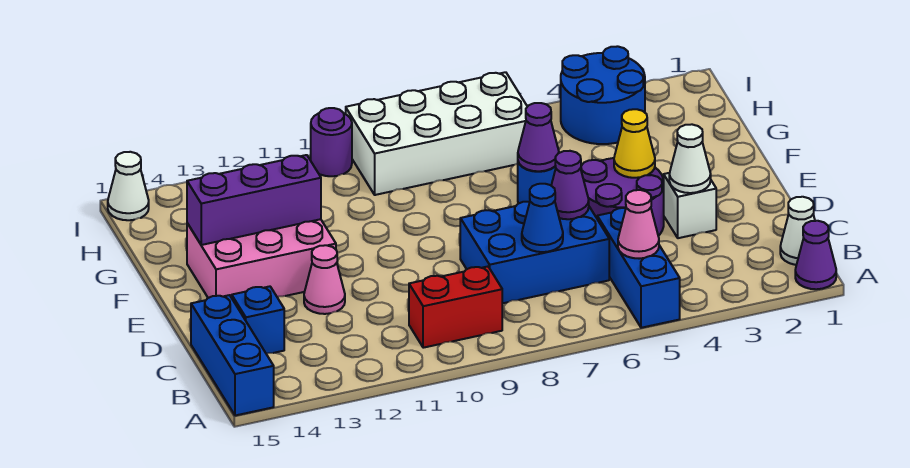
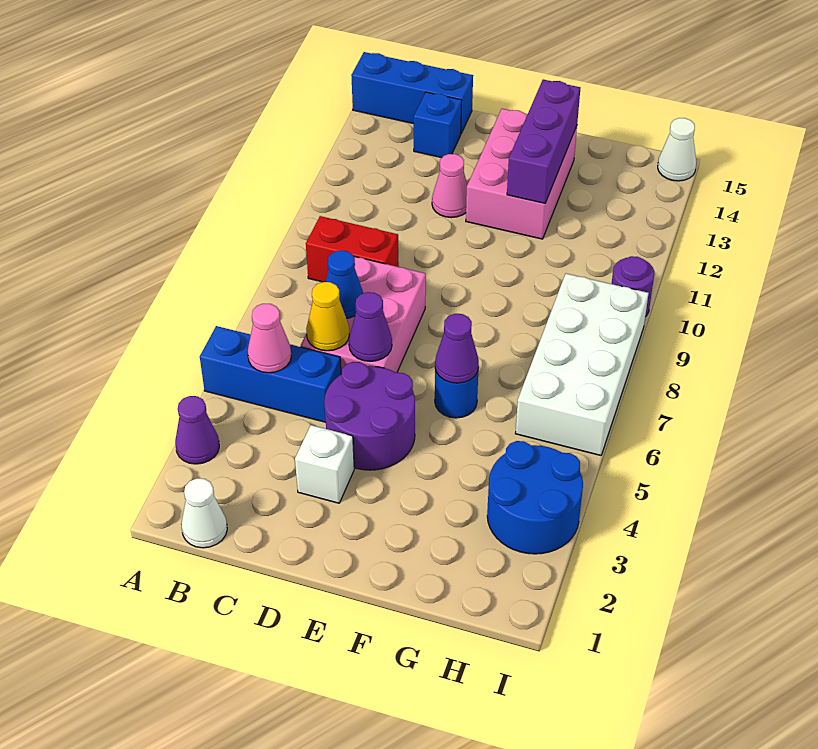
purple 1x1 cone [795,221,836,289] -> purple 1x1 cone moved to [175,396,219,464]
red 1x2 brick [409,267,502,348] -> red 1x2 brick turned to [306,216,399,282]
blue 2x3 brick [460,201,609,303] -> pink 2x3 brick [301,257,426,374]
white 1x1 cone [669,124,711,193] -> none
yellow 1x1 cone [614,109,655,178] -> yellow 1x1 cone moved to [306,282,349,351]

